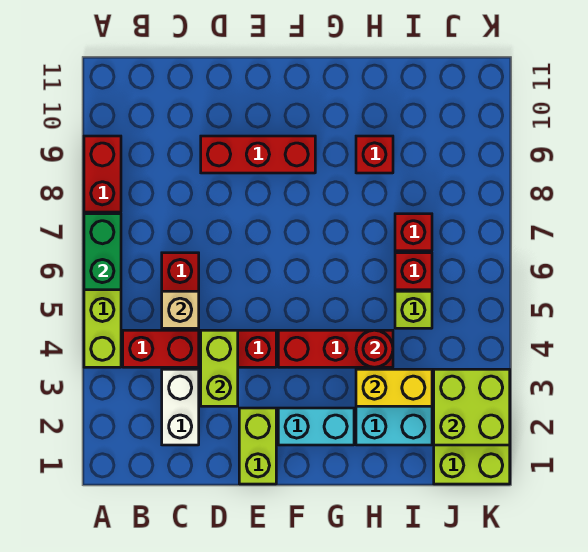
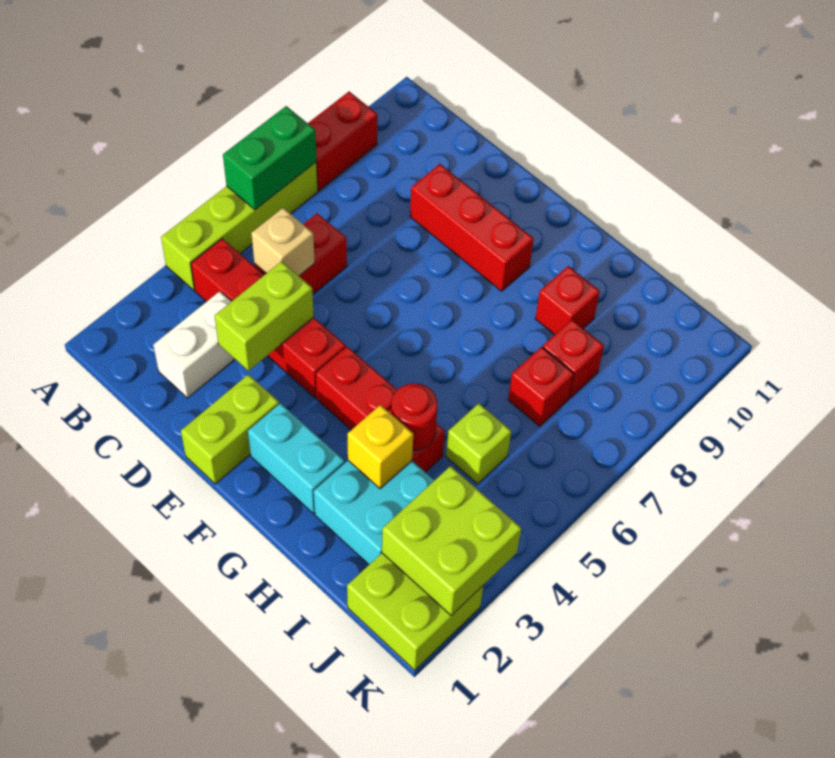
yellow 1x2 brick [356,369,432,406] -> yellow 1x1 brick [347,405,413,489]
red 1x1 brick [395,253,432,290] -> red 1x1 brick moved to [543,320,604,399]

